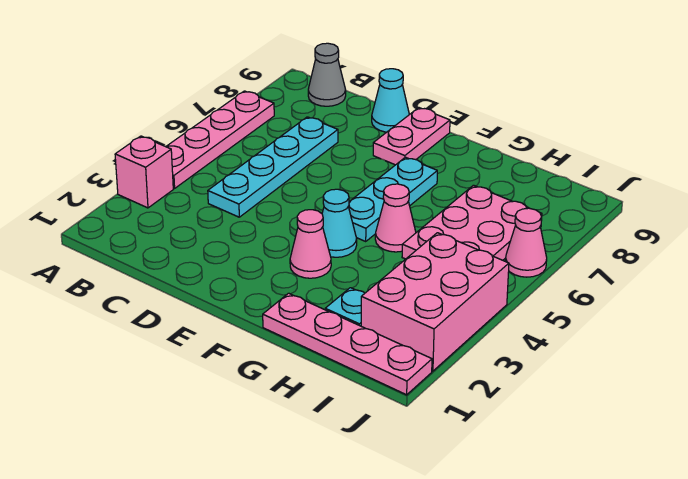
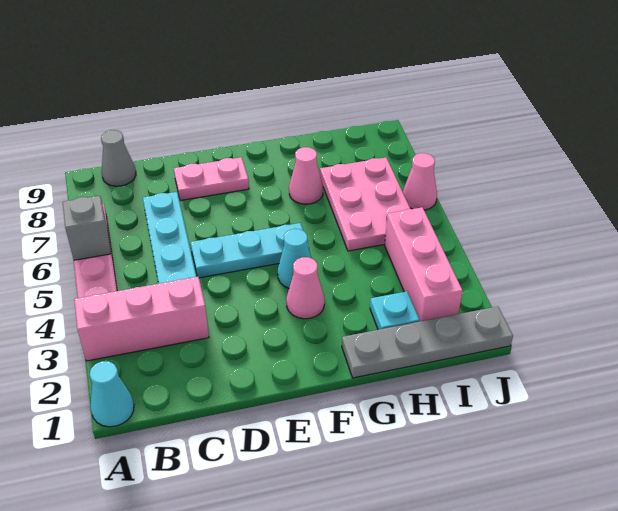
pink 1x1 brick [115,136,173,208] -> pink 1x3 brick [74,277,209,361]
none -> grey 1x1 brick [63,196,111,260]
cyan 1x1 cone [372,69,409,132] -> cyan 1x1 cone moved to [89,361,134,427]
pink 1x2 plate [373,108,450,165] -> pink 1x2 plate turned to [174,157,249,201]
cyan 1x3 plate [348,157,437,241] -> cyan 1x3 plate turned to [191,223,309,278]
pink 1x4 plate [263,293,432,395] -> grey 1x4 plate [342,306,513,378]
pink 1x1 cone [375,184,416,252] -> pink 1x1 cone moved to [289,147,323,204]
pink 2x3 brick [361,233,509,371] -> pink 1x3 brick [385,207,463,321]

